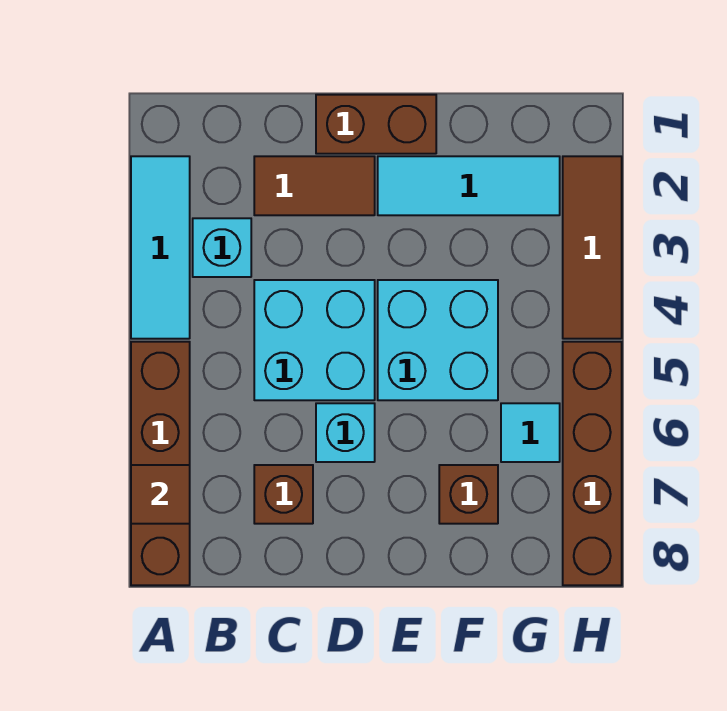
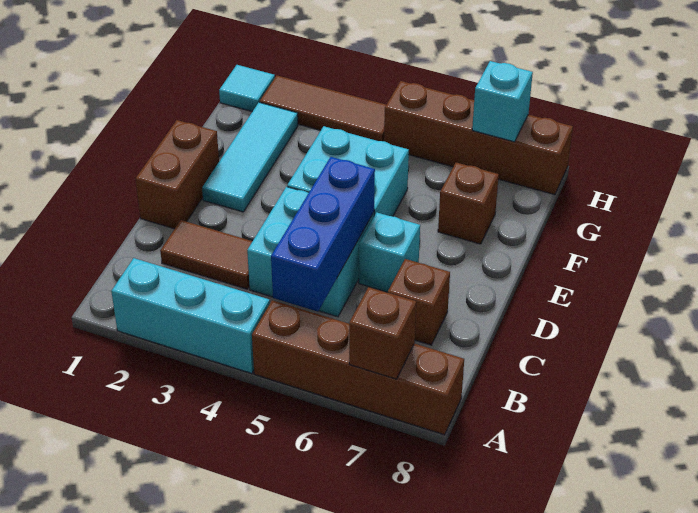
cyan 1x3 tile [131,156,190,339] -> cyan 1x3 brick [111,258,270,374]
brown 1x1 tile [131,465,190,524] -> brown 1x1 brick [349,287,416,379]
cyan 1x1 brick [193,218,251,277] -> cyan 1x1 brick moved to [472,61,533,142]
none -> blue 1x3 brick [271,157,375,312]
brown 1x2 tile [254,156,375,215] -> brown 1x2 tile turned to [160,220,252,289]
cyan 1x1 tile [501,403,560,462] -> cyan 1x1 tile moved to [219,65,275,112]

